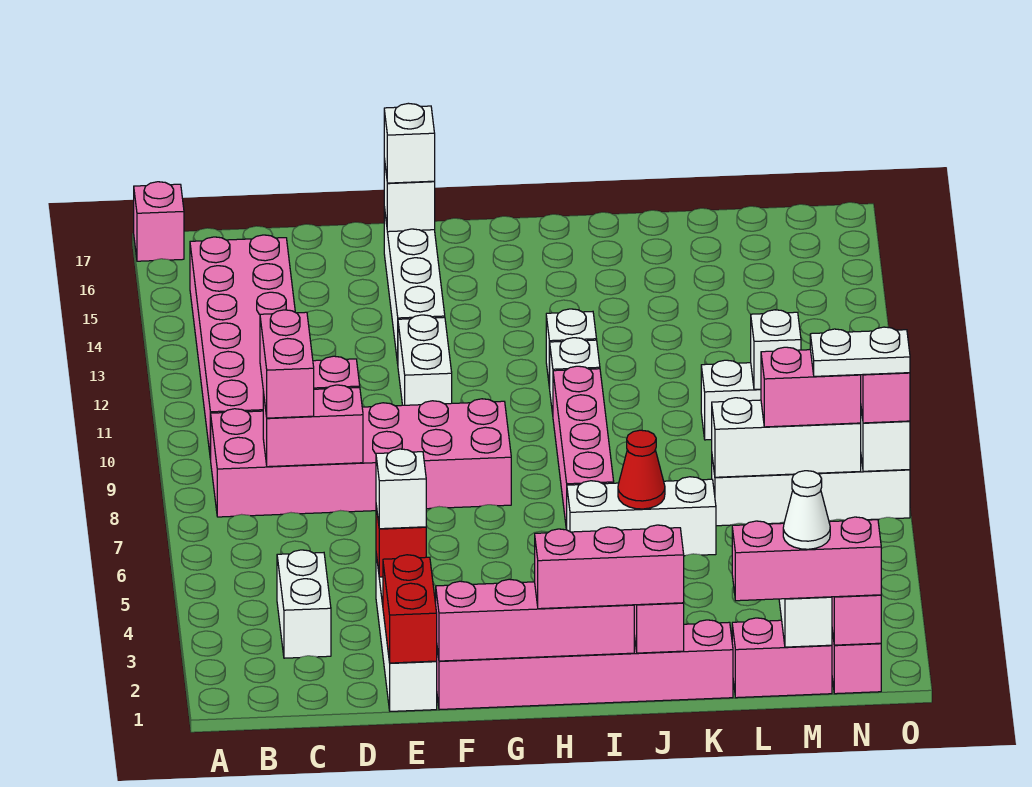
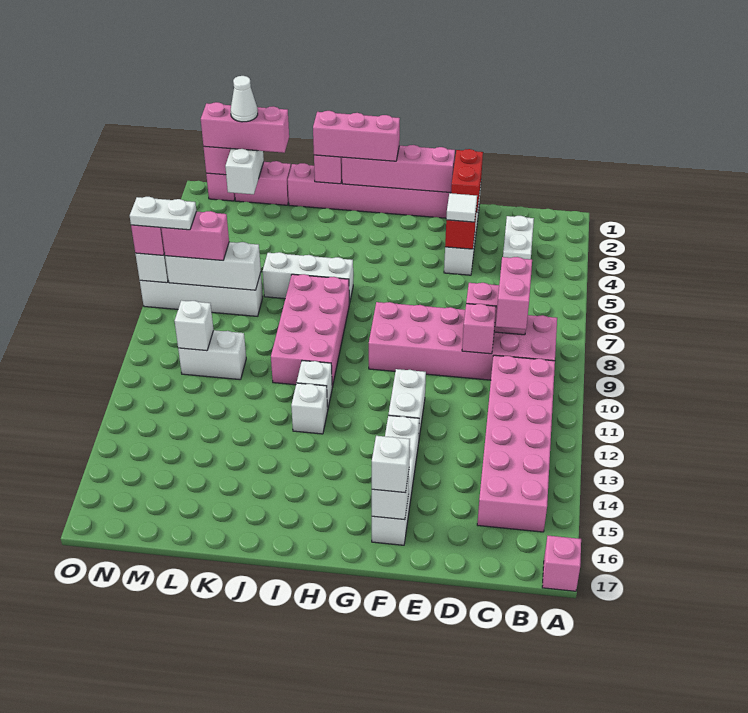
white 1x1 brick [376,449,426,529] -> white 1x1 tile [446,193,477,222]
pink 1x4 brick [553,366,614,530] -> pink 2x4 brick [271,274,349,387]
red 1x1 cone [618,430,665,509] -> none

